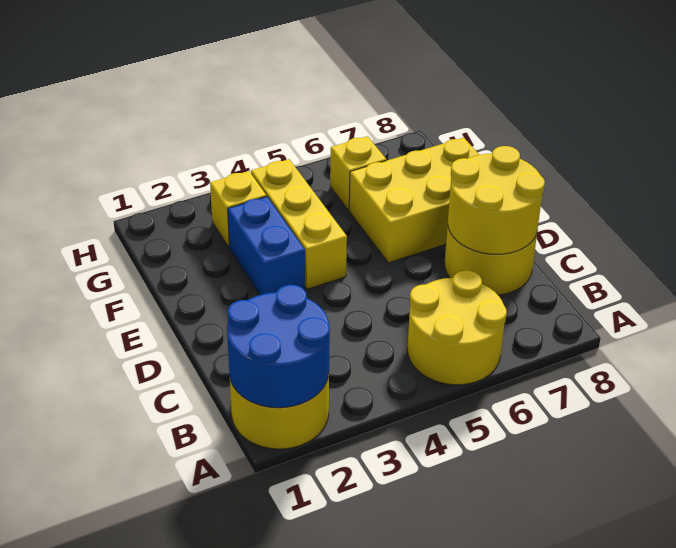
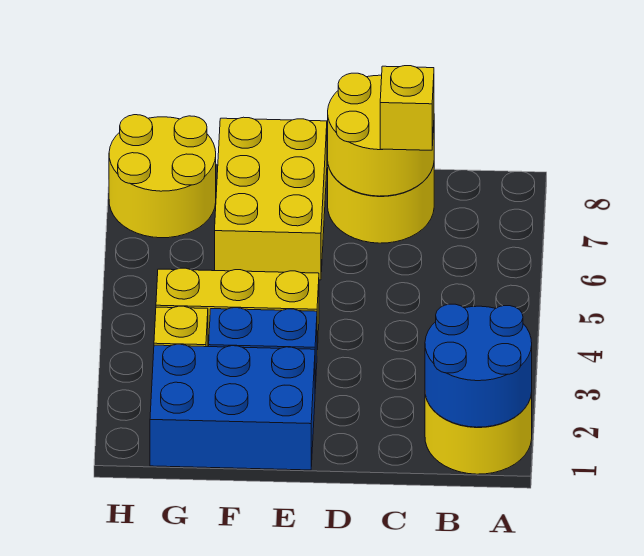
yellow 2x2 round brick [407,271,507,385] -> yellow 2x2 round brick moved to [109,115,216,238]
none -> blue 2x3 brick [150,344,315,470]
yellow 1x1 brick [330,136,387,210] -> yellow 1x1 brick moved to [380,66,434,150]

